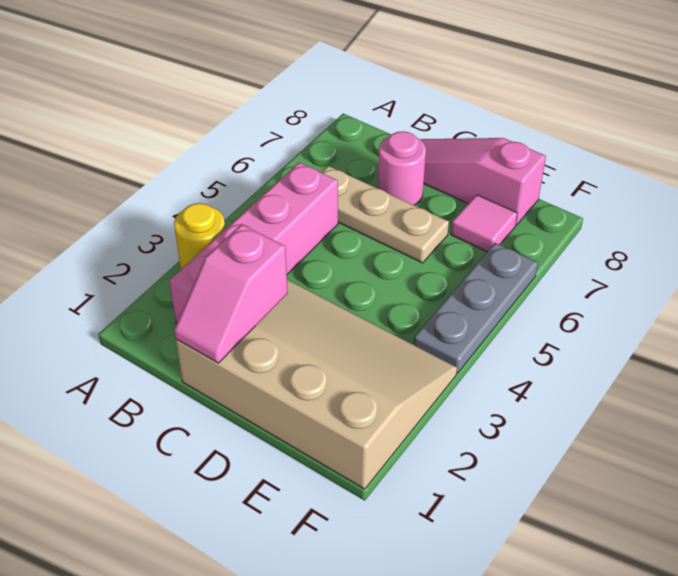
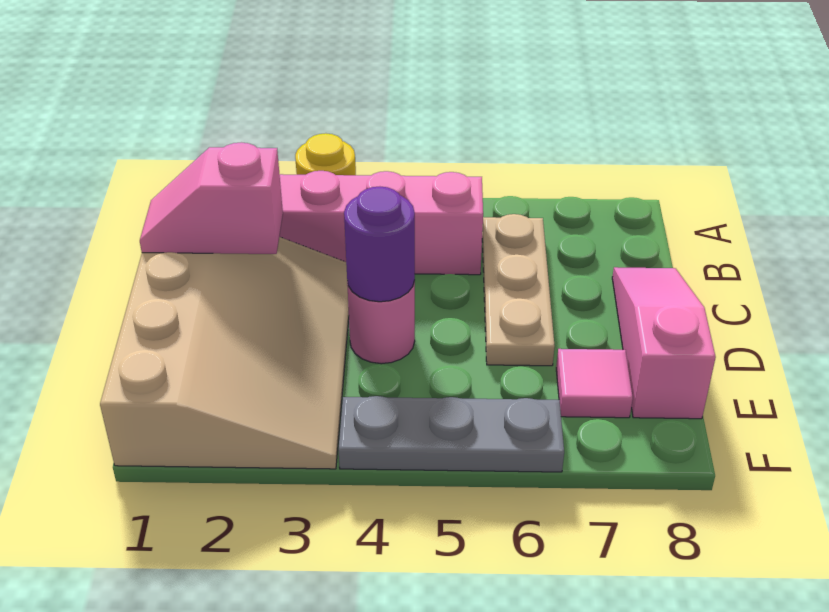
pink 1x1 round brick [378,131,426,205] -> pink 1x1 round brick moved to [347,281,415,364]
none -> purple 1x1 round brick [344,187,415,302]

